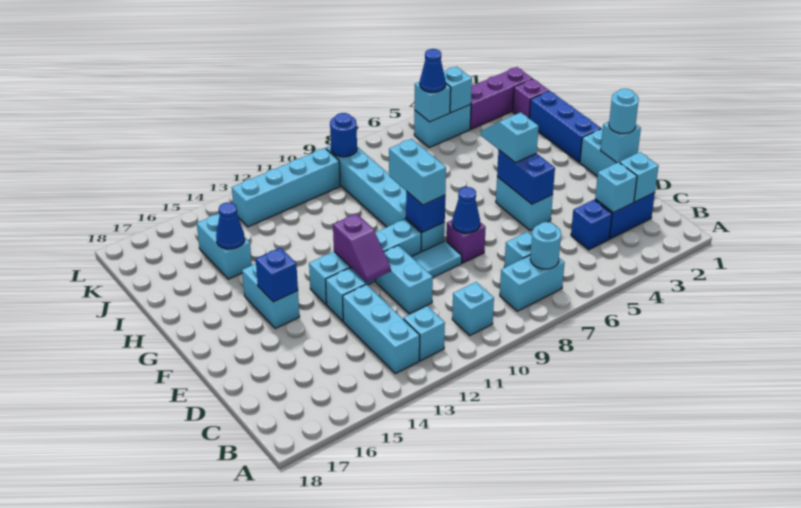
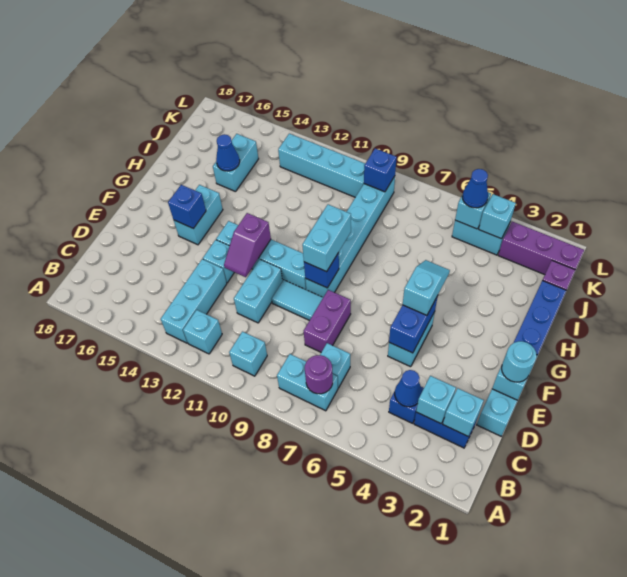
cyan 1x1 round brick [530,222,561,269] -> purple 1x1 round brick [305,355,333,394]
purple 1x1 brick [446,220,486,263] -> purple 1x2 brick [304,290,351,352]
blue 1x1 cone [452,187,480,233] -> blue 1x1 cone moved to [395,370,422,407]
blue 1x1 round brick [330,113,357,157] -> blue 1x1 brick [364,148,397,192]

